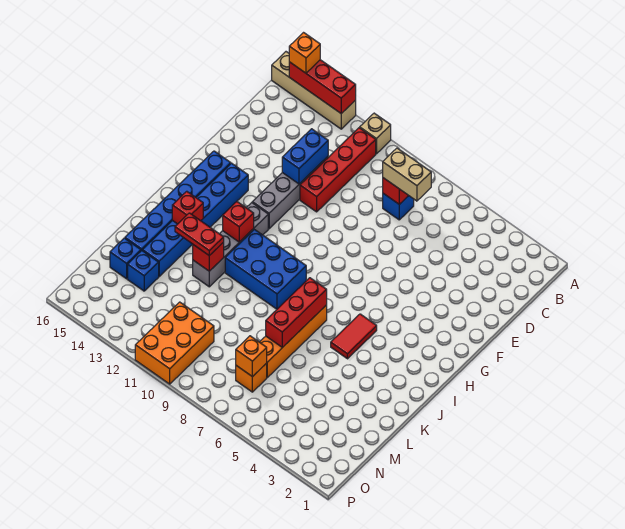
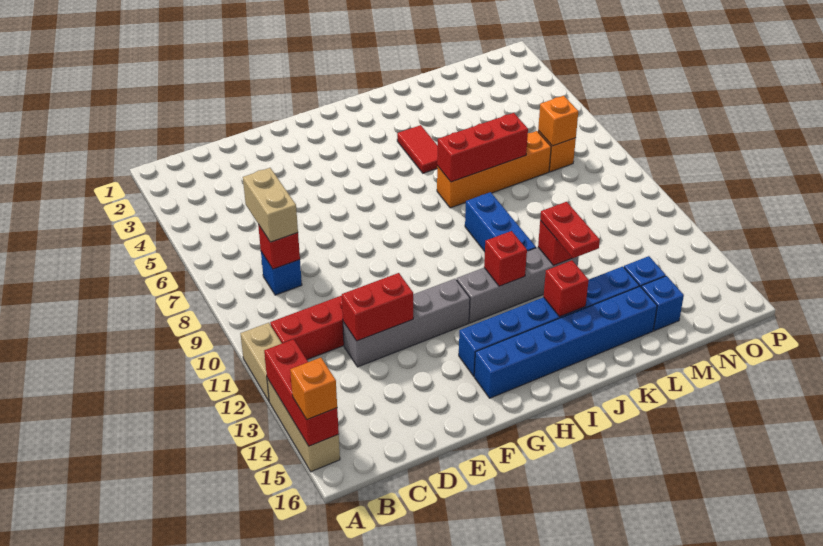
tan 1x1 brick [360,113,391,154] -> tan 1x2 brick [240,323,282,401]
tan 1x4 brick [272,52,356,129] -> tan 1x3 brick [267,378,340,472]
blue 1x2 brick [282,129,328,184] -> red 1x2 brick [342,273,413,341]
red 1x2 tile [331,314,377,359] -> red 1x2 tile turned to [397,125,438,173]
blue 2x3 brick [225,229,306,309] -> blue 1x3 brick [465,192,536,251]
orange 2x3 brick [135,302,214,384] -> none

